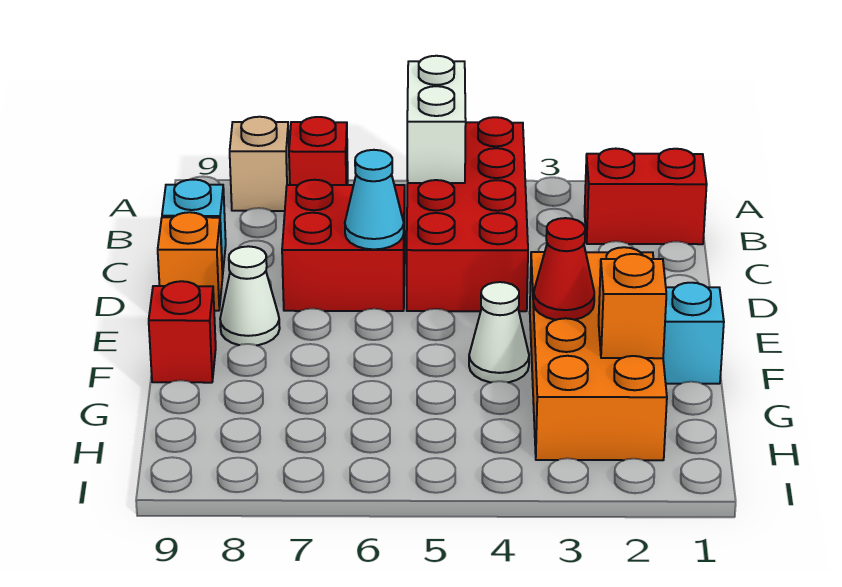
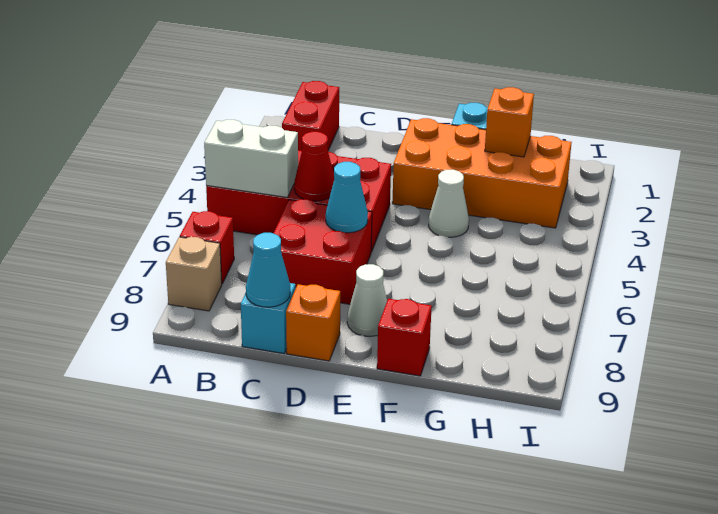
none -> cyan 1x1 cone [246,233,290,307]
red 1x1 cone [533,218,594,320] -> red 1x1 cone moved to [294,132,334,201]

